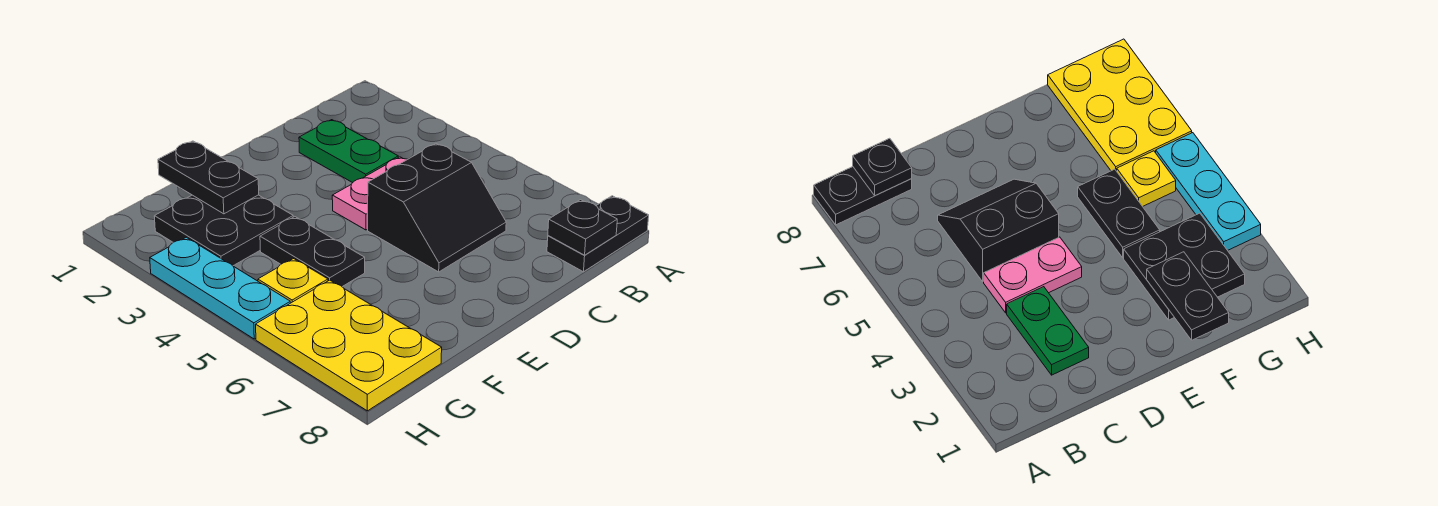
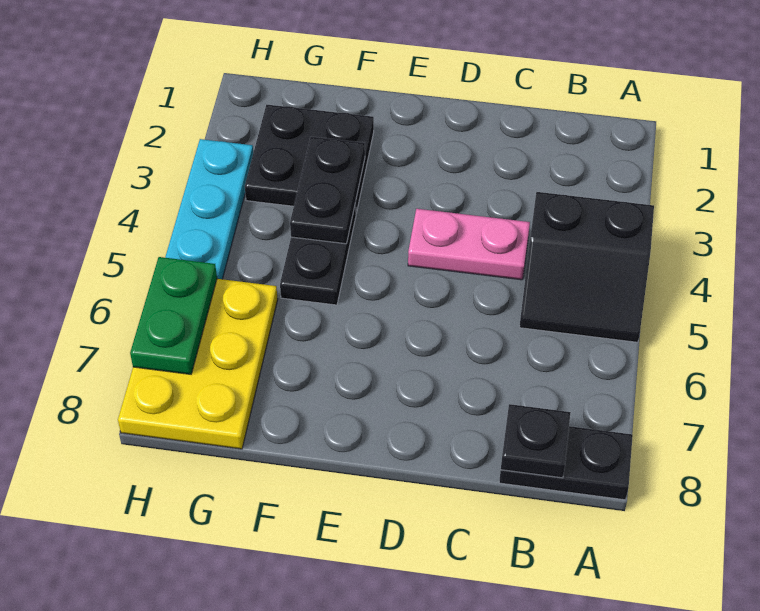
green 1x2 plate [299,120,398,183] -> green 1x2 plate moved to [130,257,217,374]
black 2x2 slope [368,144,506,272] -> black 2x2 slope moved to [519,192,654,342]
black 1x2 plate [158,141,259,214] -> black 1x2 plate moved to [290,137,365,244]
yellow 1x1 plate [258,259,328,303] -> none

